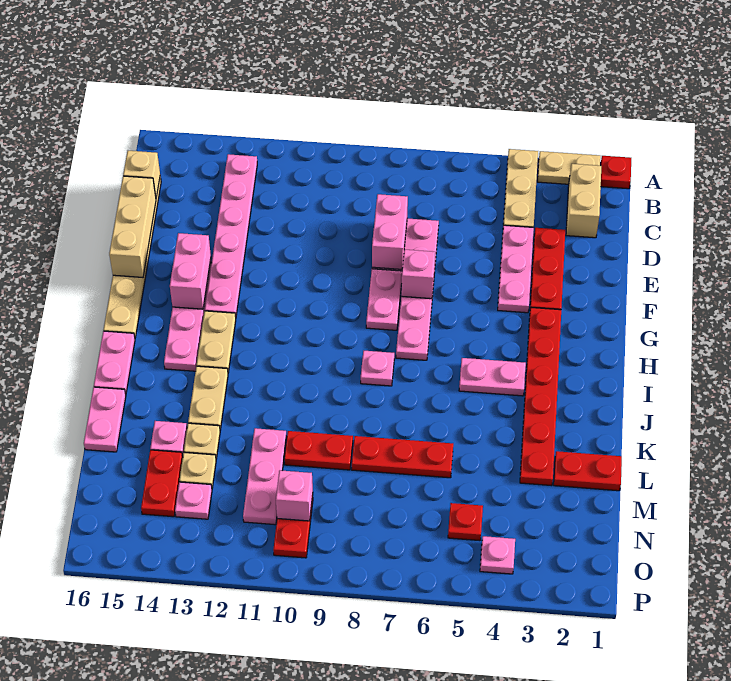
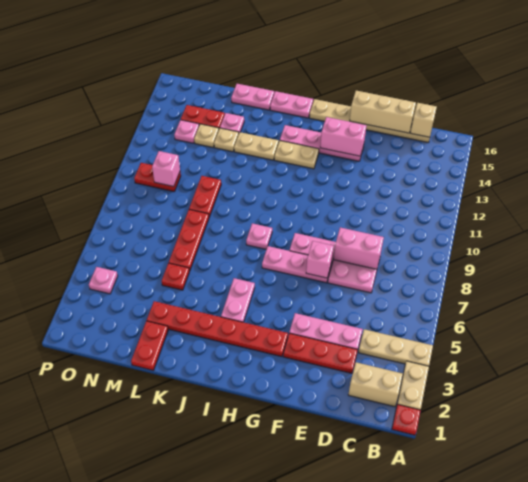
pink 1x6 plate [205,154,257,316] -> none
pink 1x3 plate [243,428,286,525] -> none
red 1x1 plate [448,503,483,541] -> red 1x1 plate moved to [162,263,189,290]

